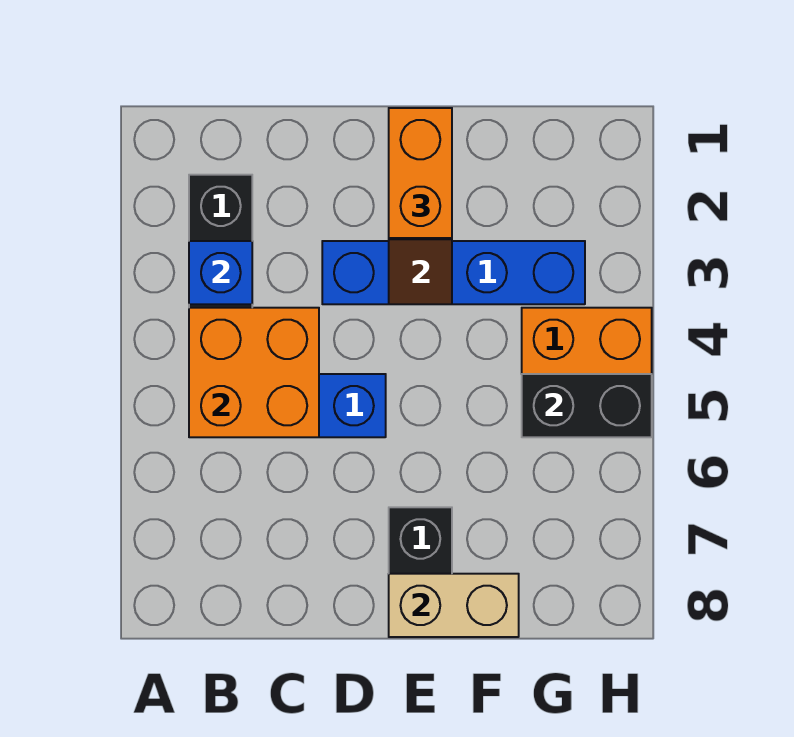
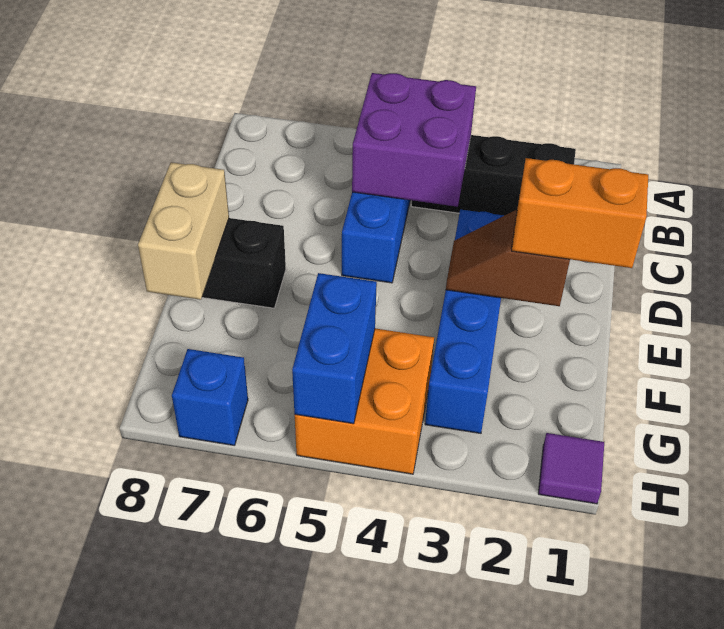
blue 1x1 brick [189,241,252,304] -> blue 1x1 brick moved to [172,349,248,446]
orange 2x2 brick [189,308,319,437] -> purple 2x2 brick [352,73,476,207]
black 1x2 brick [522,374,652,437] -> blue 1x2 brick [292,273,377,424]
none -> purple 1x1 tile [538,433,604,504]

